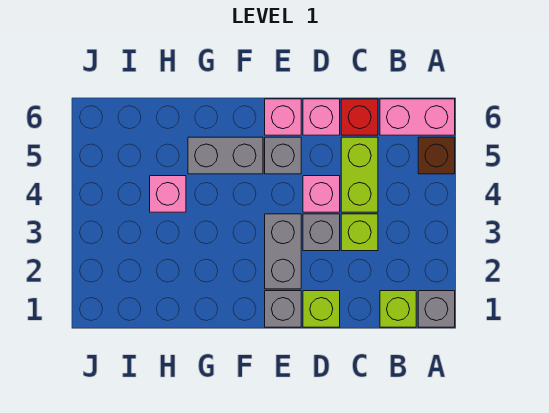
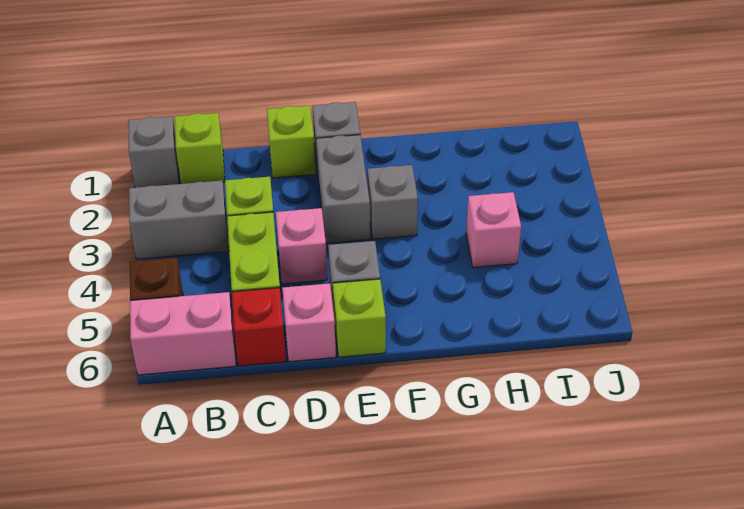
grey 1x1 brick [303,214,340,251] -> grey 1x1 brick moved to [367,165,418,239]
pink 1x1 brick [265,99,301,135] -> lime 1x1 brick [333,279,386,357]
grey 1x2 brick [188,137,263,174] -> grey 1x2 brick moved to [129,181,229,259]

